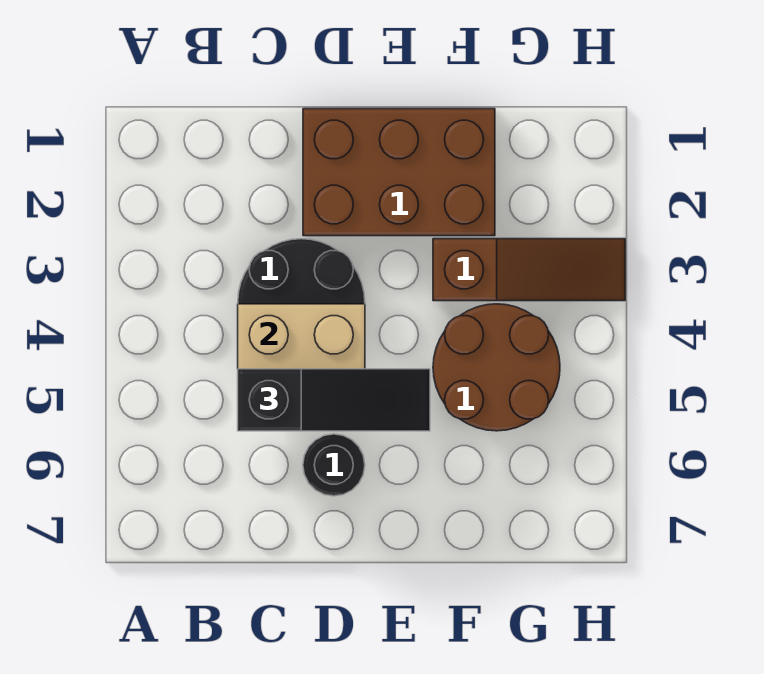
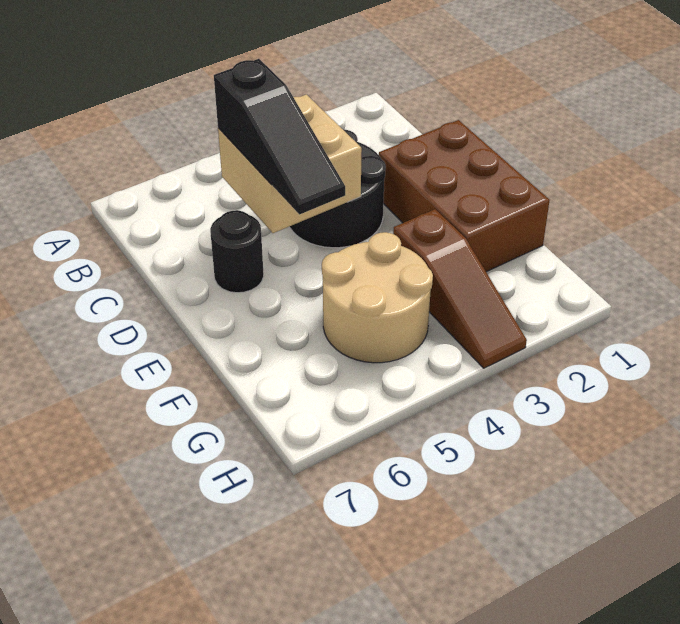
brown 2x2 round brick [433,304,560,431] -> tan 2x2 round brick [322,232,433,363]

